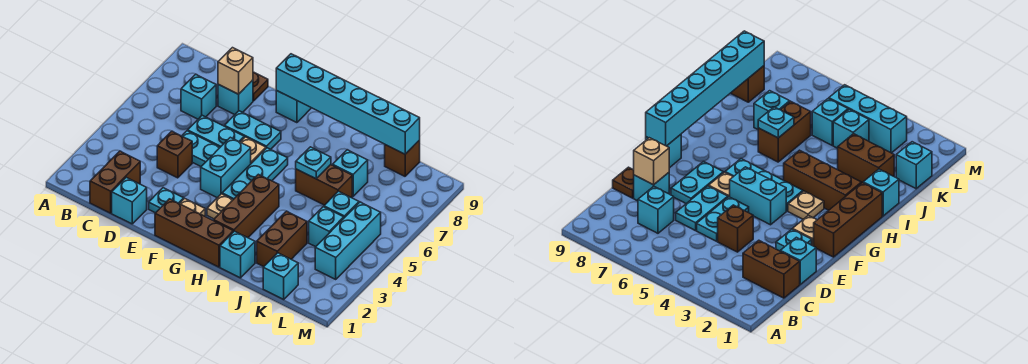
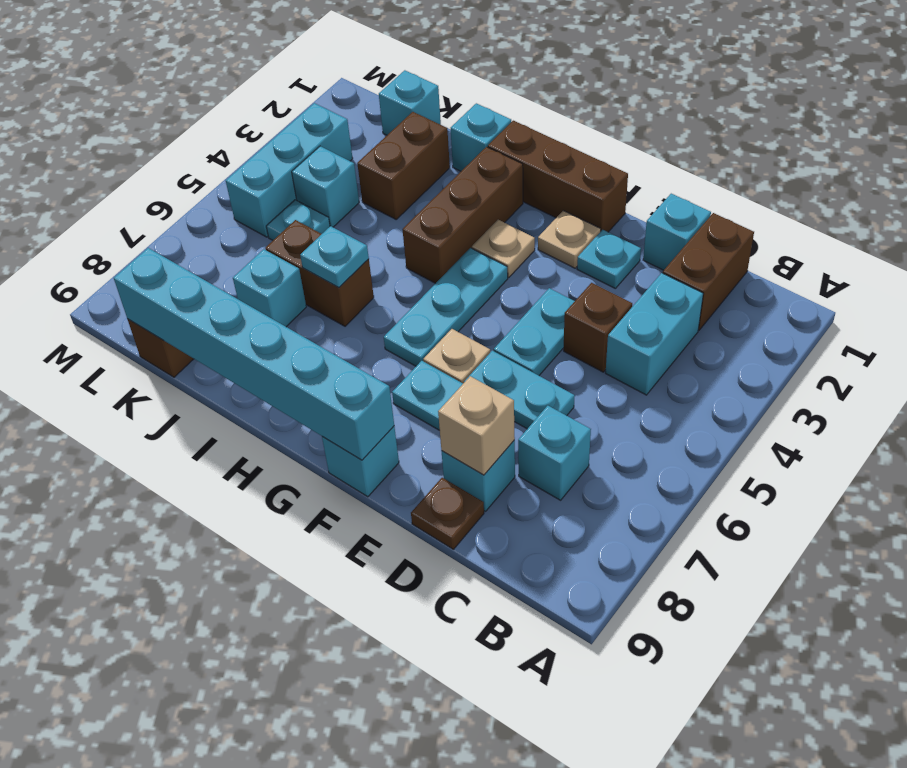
cyan 1x2 plate [182,131,220,166] -> cyan 1x2 plate turned to [494,288,575,375]
cyan 1x2 brick [201,137,251,198] -> cyan 1x2 brick moved to [606,273,703,395]
cyan 1x1 brick [324,191,359,218] -> cyan 1x1 plate [266,200,330,240]

